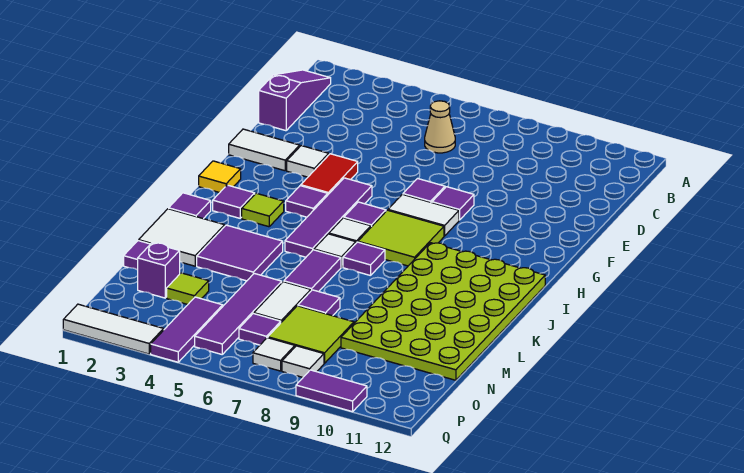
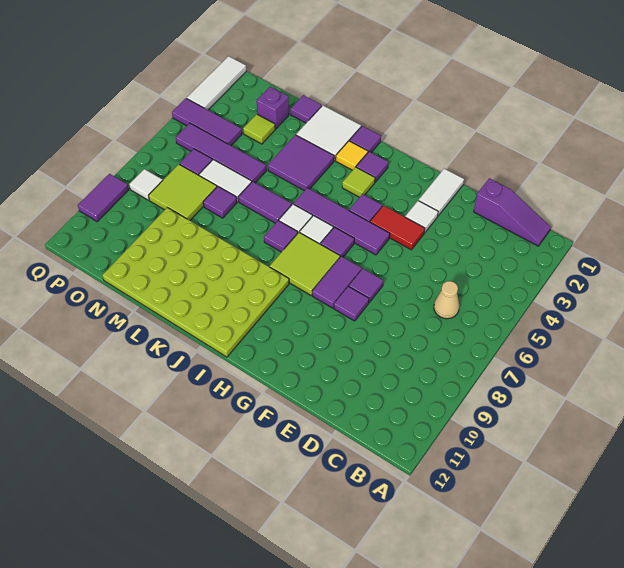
white 1x2 tile [388,194,459,236] -> purple 1x2 tile [312,256,362,308]
yellow 1x1 tile [199,161,241,193] -> yellow 1x1 tile moved to [336,141,368,170]
white 1x1 tile [253,338,295,371] -> none

